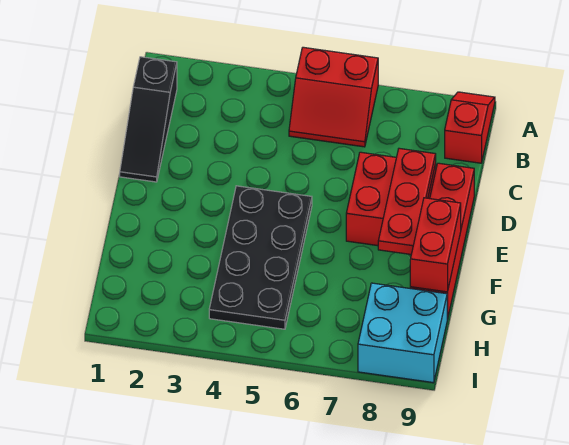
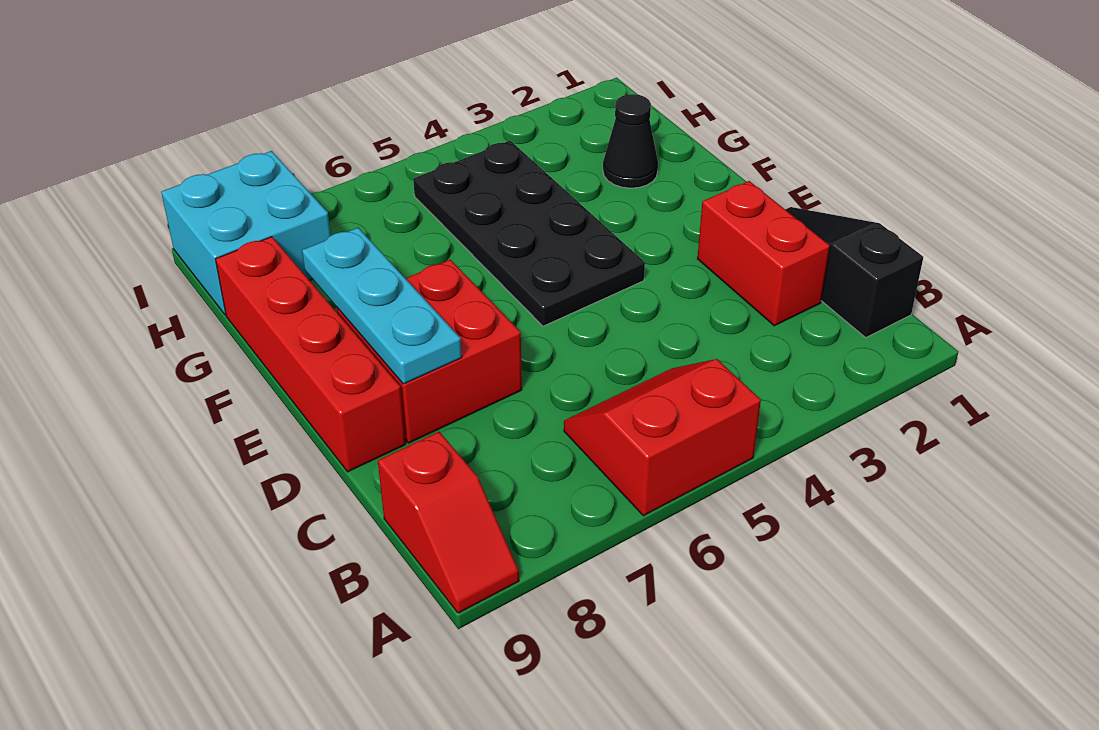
red 1x3 plate [378,148,436,254] -> cyan 1x3 plate [302,228,462,384]
red 1x2 brick [410,198,461,292] -> red 1x2 brick moved to [697,181,830,326]
none -> black 1x1 cone [603,94,658,188]

